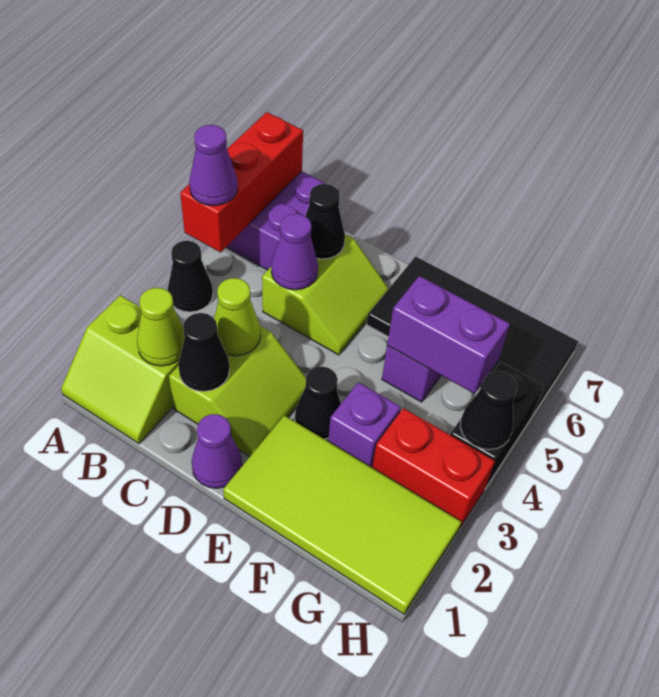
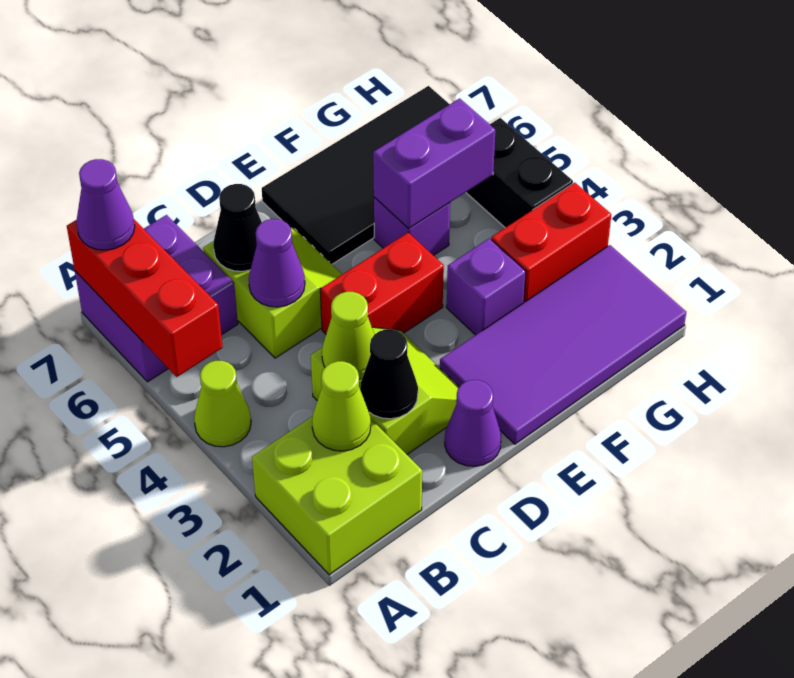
lime 2x2 slope [61,295,179,443] -> lime 2x2 brick [252,416,422,575]
black 1x1 cone [168,241,213,312] -> lime 1x1 cone [194,361,251,447]
purple 1x1 cone [189,125,238,206] -> purple 1x1 cone moved to [76,159,135,250]
none -> red 1x2 brick [320,232,444,334]
lime 2x4 tile [223,415,461,614] -> purple 2x4 tile [440,245,686,444]
black 1x1 cone [295,367,341,439] -> none
black 1x1 cone [460,371,517,450] -> none

